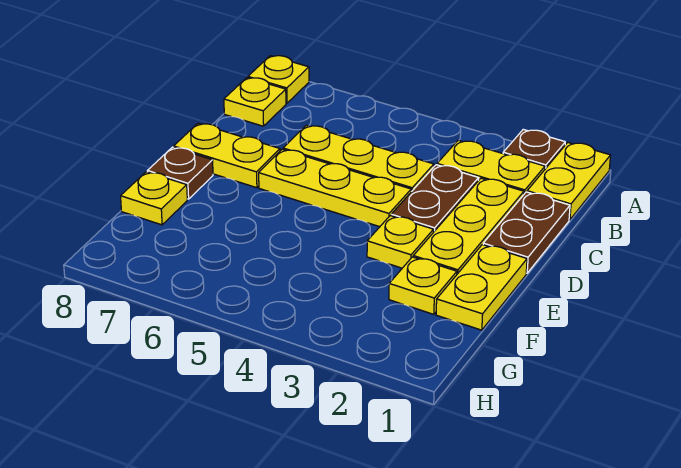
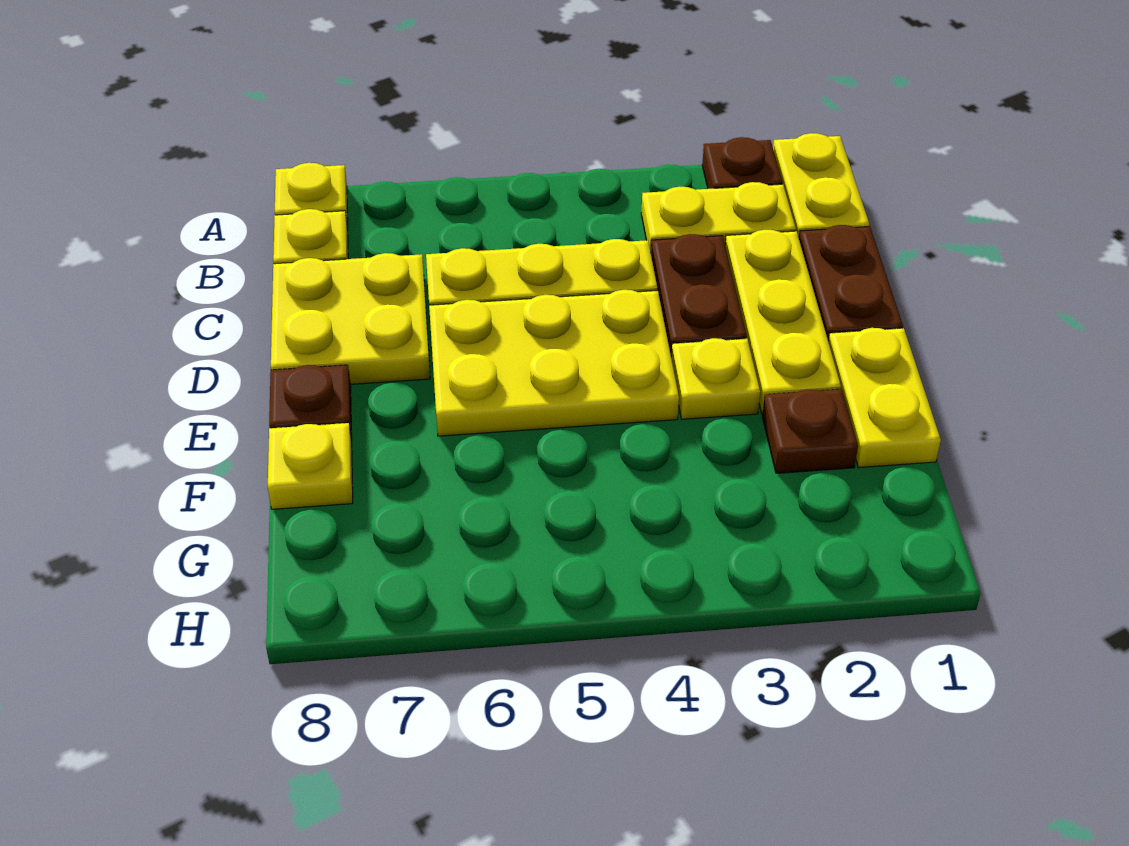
yellow 1x3 plate [259,149,411,227] -> yellow 2x3 plate [429,290,679,436]
yellow 1x2 plate [174,123,280,188] -> yellow 2x2 plate [271,253,430,384]
yellow 1x1 plate [389,257,457,314] -> brown 1x1 plate [762,389,858,473]

